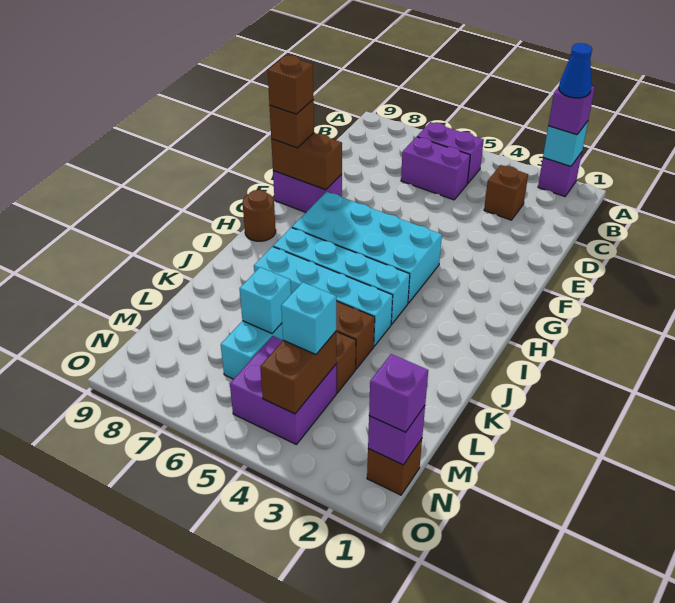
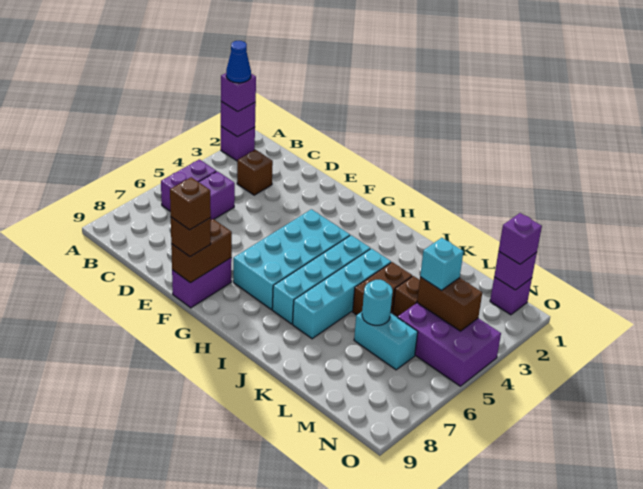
cyan 1x1 brick [543,121,588,166] -> purple 1x1 brick [221,102,256,137]
brown 1x1 round brick [243,190,276,241] -> none
cyan 1x1 brick [240,267,291,333] -> cyan 1x1 round brick [362,280,393,325]
purple 2x2 brick [230,336,336,444] -> purple 2x3 brick [398,303,501,386]
brown 1x1 brick [367,439,422,495] -> purple 1x1 brick [490,277,532,315]

